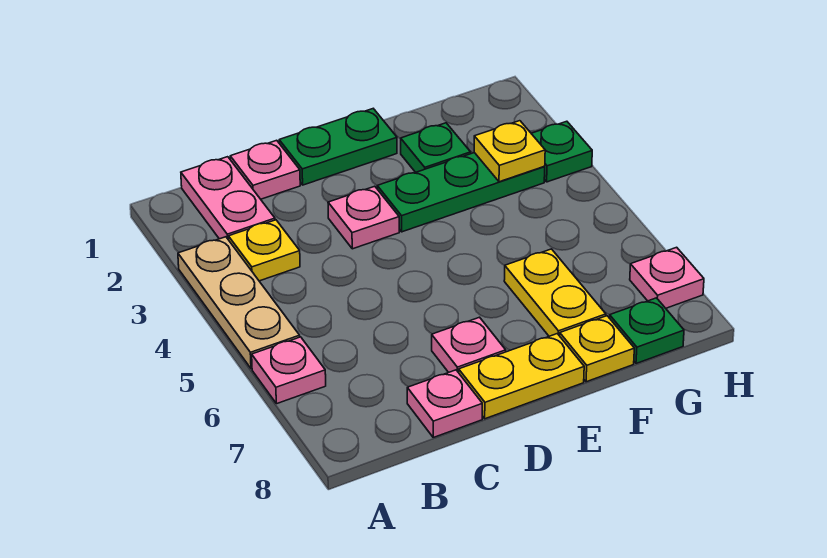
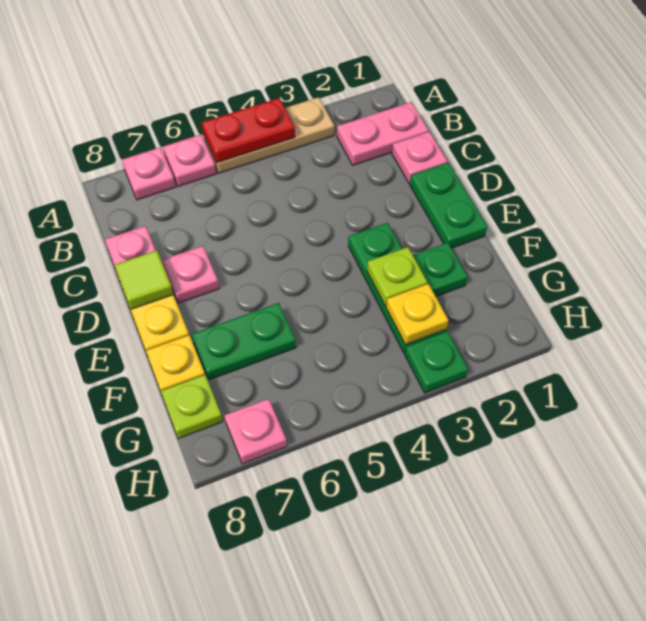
none -> red 1x2 plate [202,98,295,163]
yellow 1x1 plate [228,220,300,281] -> none
pink 1x1 plate [328,186,399,249] -> pink 1x1 plate moved to [122,147,176,200]
none -> lime 1x1 tile [114,250,173,309]
none -> lime 1x1 plate [367,247,427,306]
yellow 1x2 plate [504,249,606,336] -> green 1x2 plate [192,303,296,380]
green 1x1 plate [610,298,684,364] -> lime 1x1 plate [161,375,223,439]

